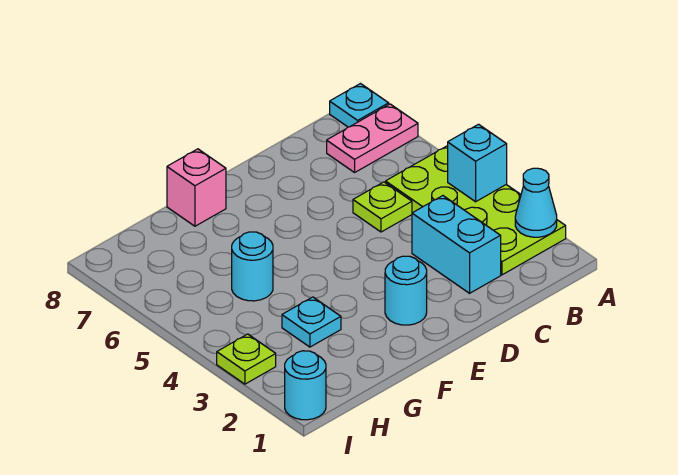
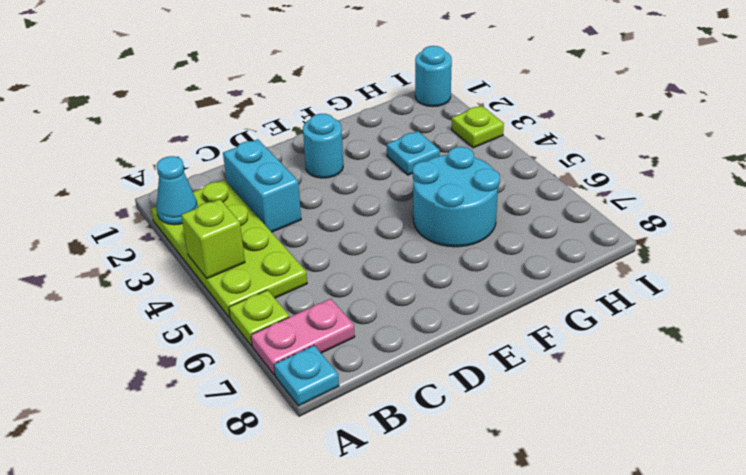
cyan 1x1 brick [448,124,507,202] -> lime 1x1 brick [181,199,245,279]
lime 1x1 plate [353,182,412,232] -> lime 1x1 plate moved to [229,290,289,346]
pink 1x1 brick [167,149,226,226] -> none
cyan 1x1 round brick [232,232,273,301] -> cyan 2x2 round brick [413,147,500,247]

